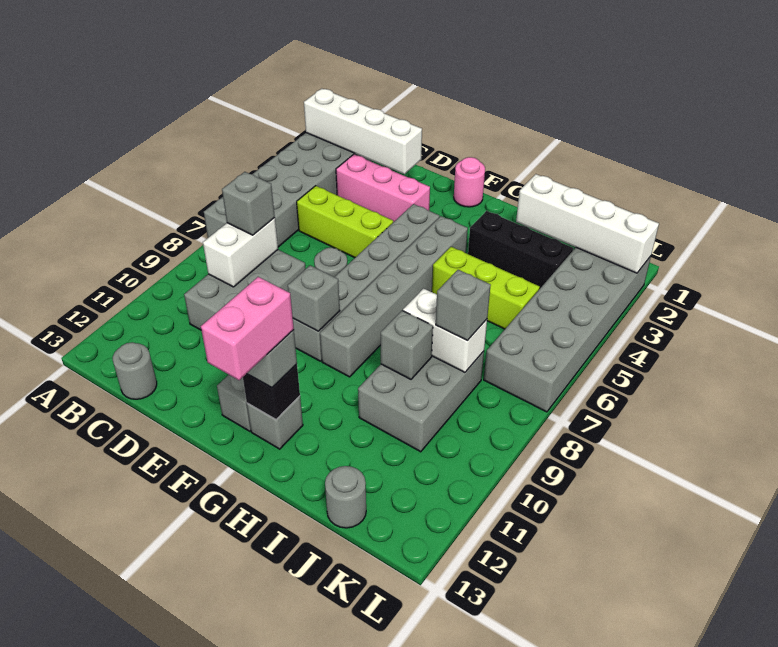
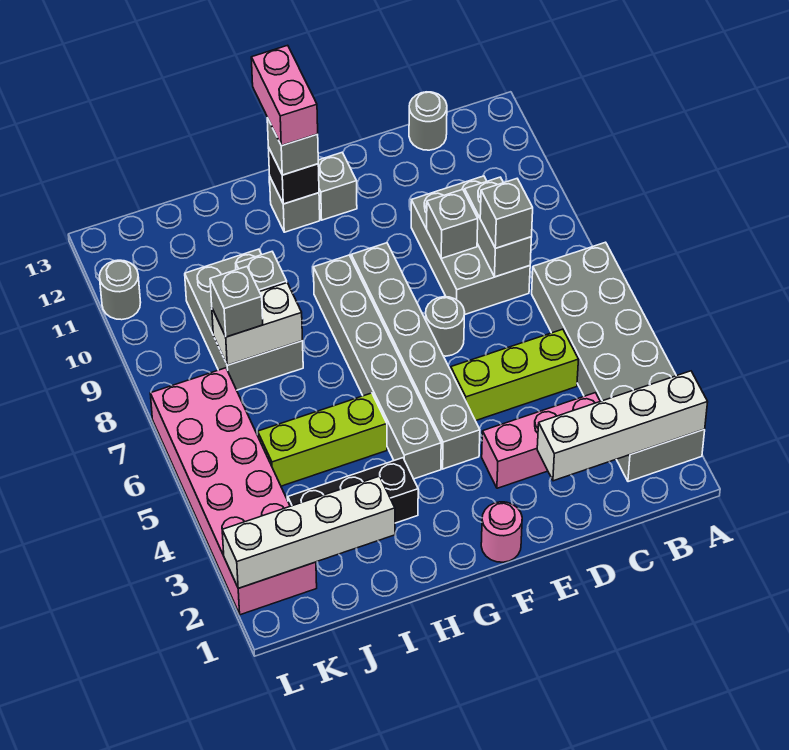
white 1x2 brick [203,218,278,287] -> grey 1x2 brick [465,177,531,277]
grey 1x1 brick [288,265,340,331] -> grey 1x1 brick moved to [427,189,478,258]
grey 1x1 round brick [325,466,366,528] -> grey 1x1 round brick moved to [100,260,141,320]
grey 2x6 brick [484,248,651,412] -> pink 2x6 brick [150,368,317,615]

